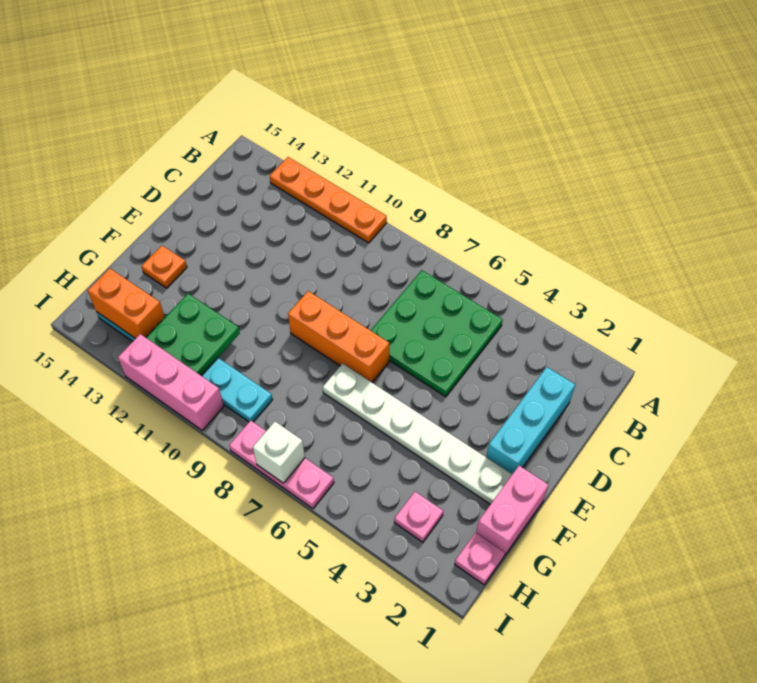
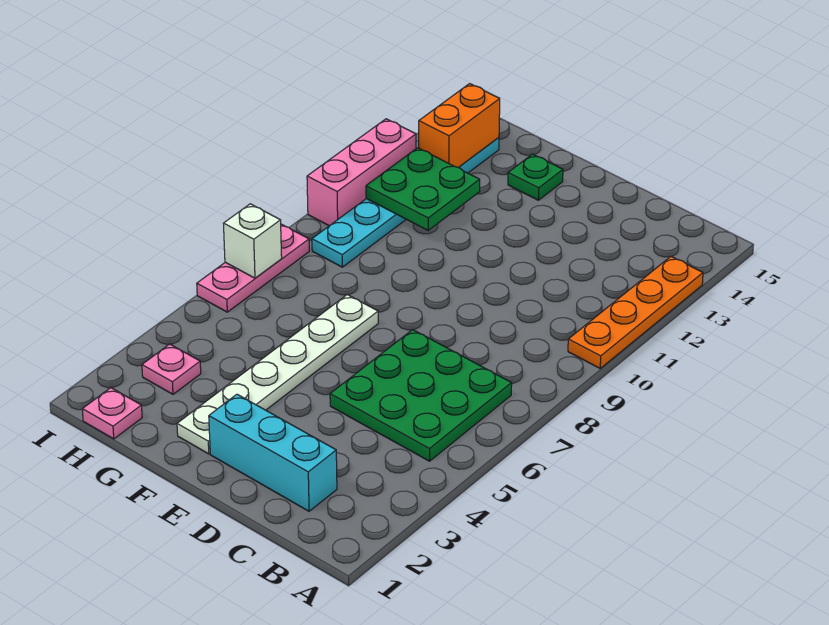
orange 1x3 brick [288,291,389,382] -> none
pink 1x2 brick [476,466,549,556] -> none
orange 1x1 plate [141,246,187,288] -> green 1x1 plate [508,154,563,200]

